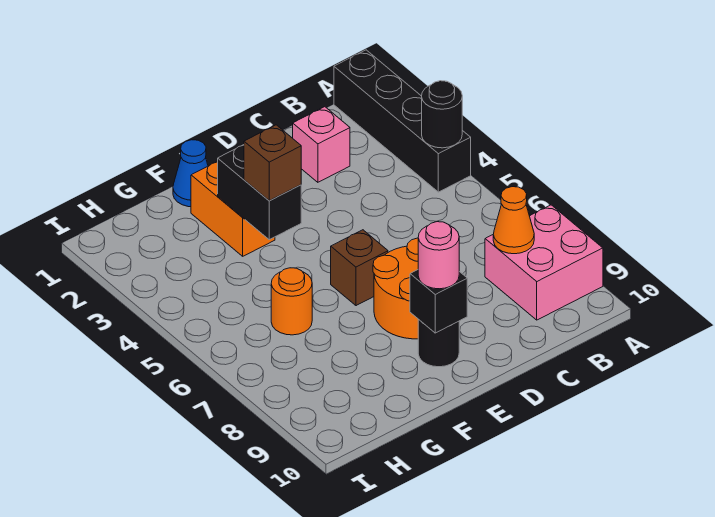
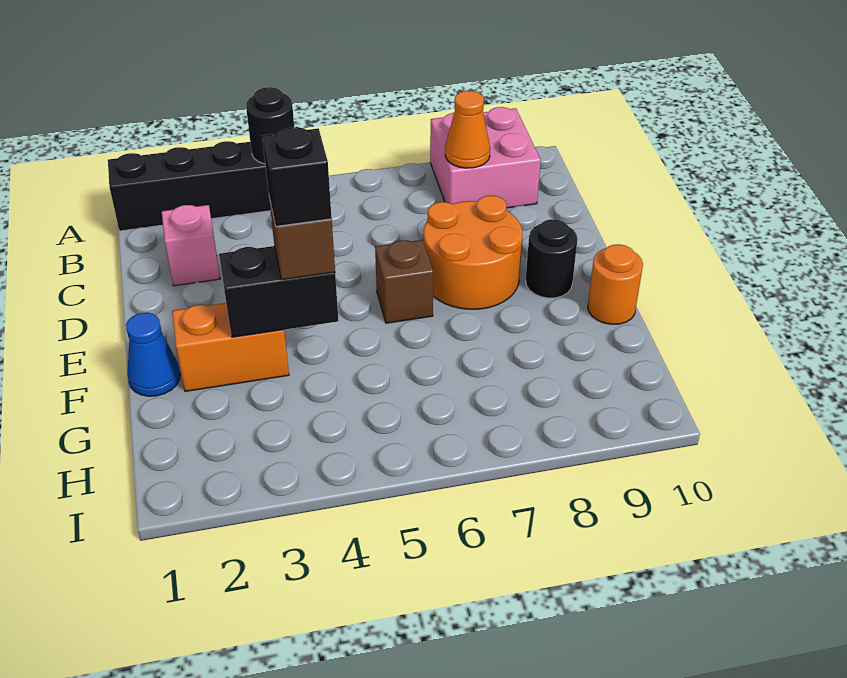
black 1x1 brick [410,270,467,333] -> black 1x1 brick moved to [262,127,332,226]
pink 1x1 round brick [418,222,459,289] -> none
orange 1x1 round brick [271,268,312,335] -> orange 1x1 round brick moved to [588,244,643,324]

